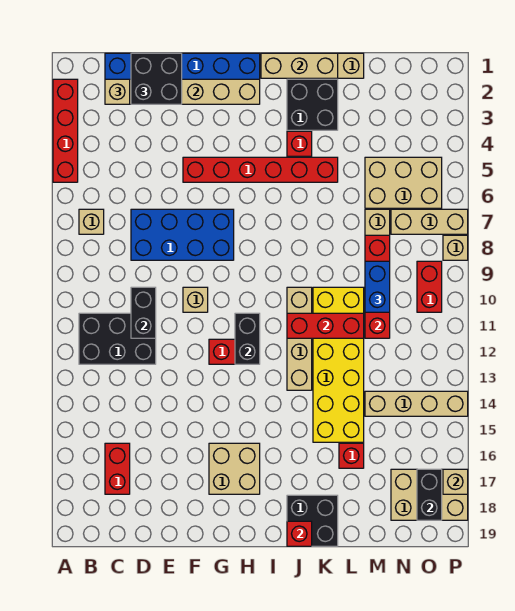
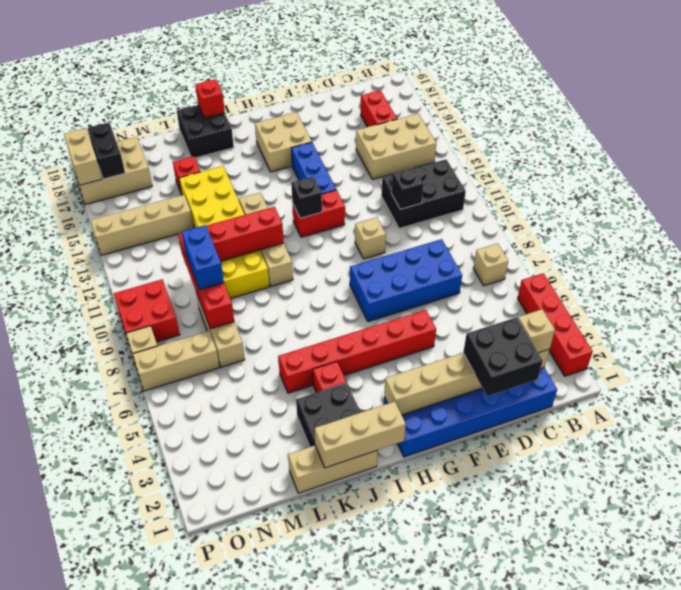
black 1x2 brick [131,287,156,338] -> black 1x1 brick [391,168,423,209]
none -> blue 1x3 brick [291,142,336,194]
black 1x2 brick [235,313,260,364] -> black 1x1 brick [291,176,322,218]
tan 2x3 brick [365,157,442,208] -> tan 2x3 brick moved to [356,114,436,179]
red 1x2 brick [417,261,442,312] -> red 2x2 brick [114,279,180,342]
tan 1x1 brick [443,469,468,494] -> tan 1x2 brick [64,128,102,185]

